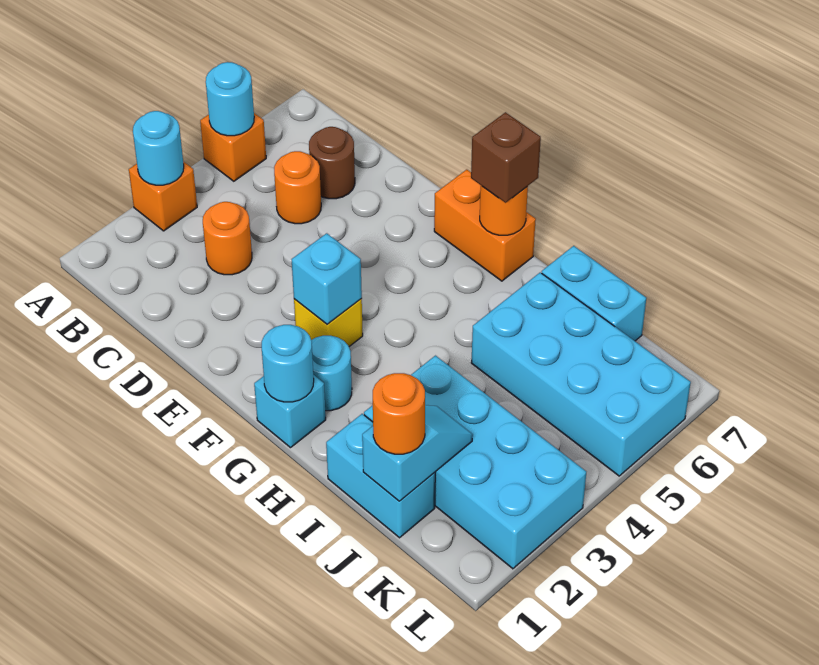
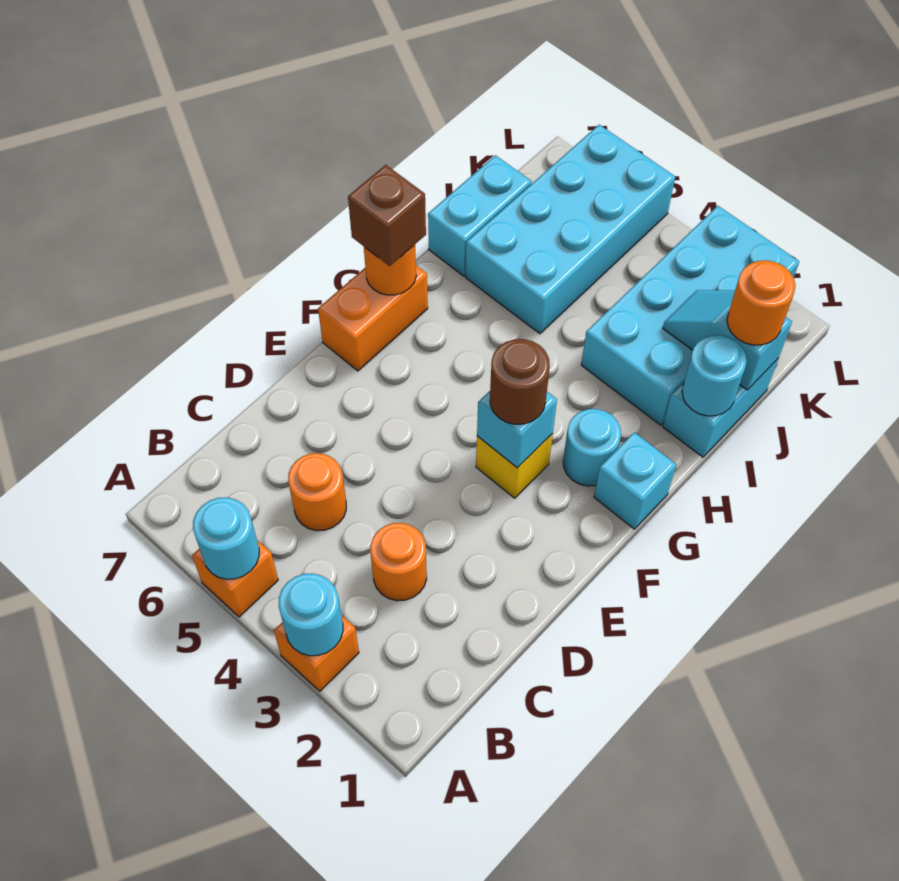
brown 1x1 round brick [309,127,355,199] -> brown 1x1 round brick moved to [490,339,550,424]
cyan 1x1 round brick [262,325,314,402] -> cyan 1x1 round brick moved to [682,335,747,416]

